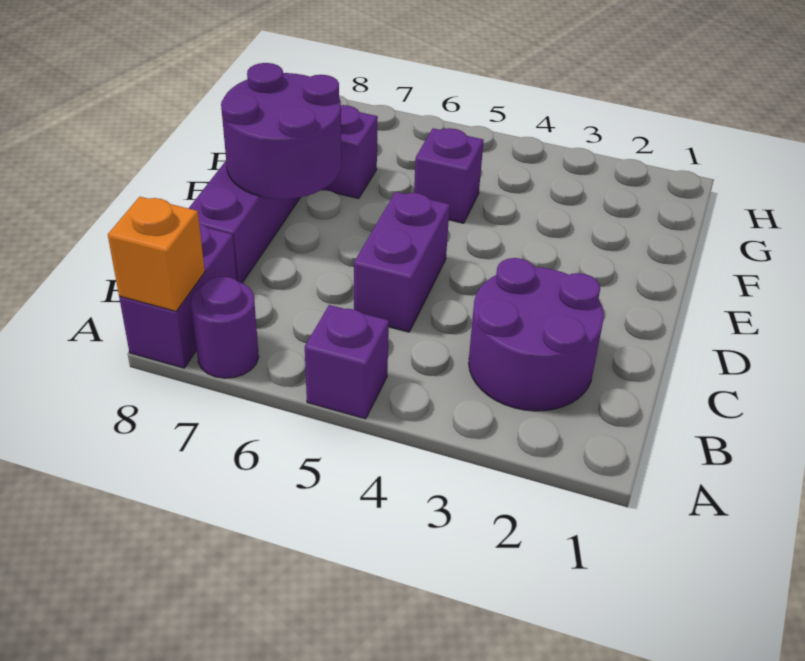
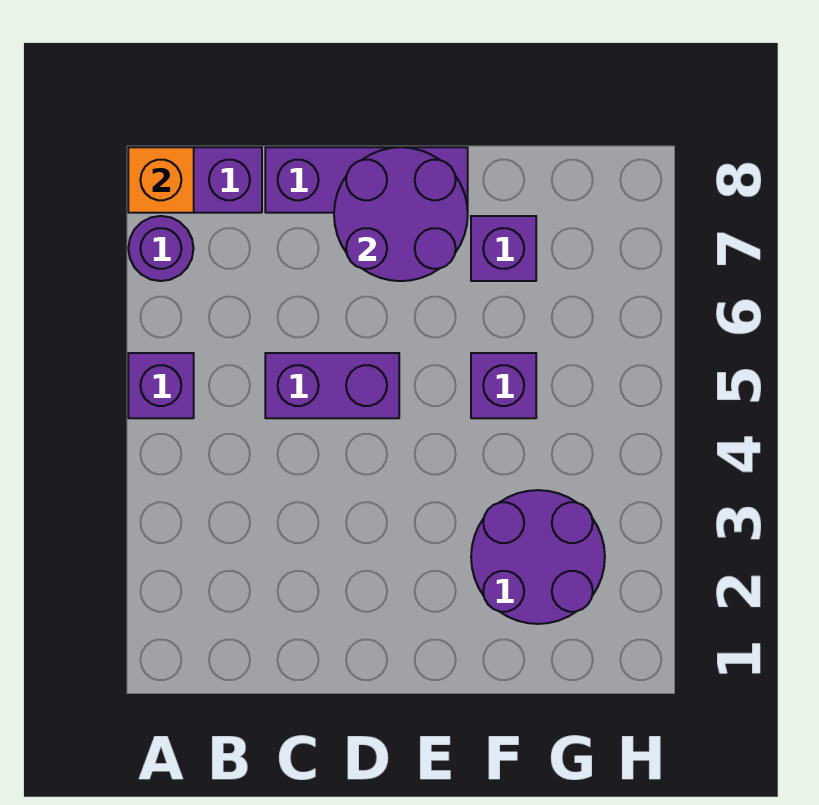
purple 2x2 round brick [469,258,604,411] -> purple 2x2 round brick moved to [471,490,605,624]

